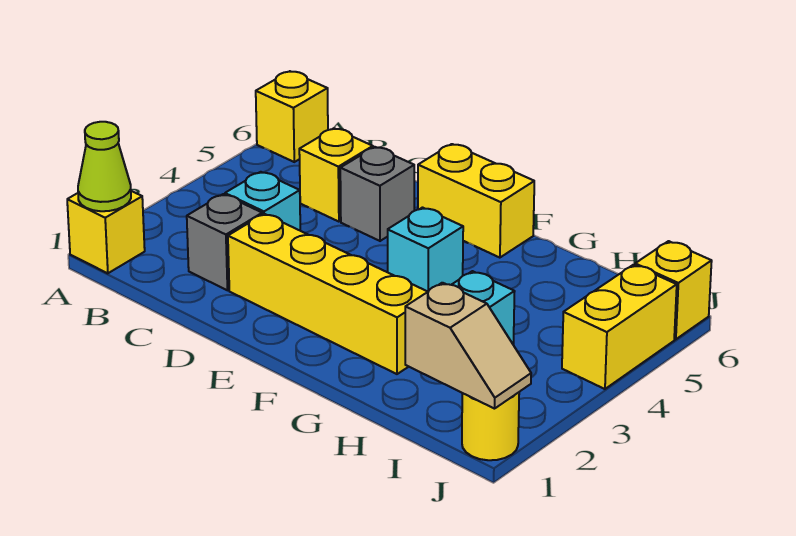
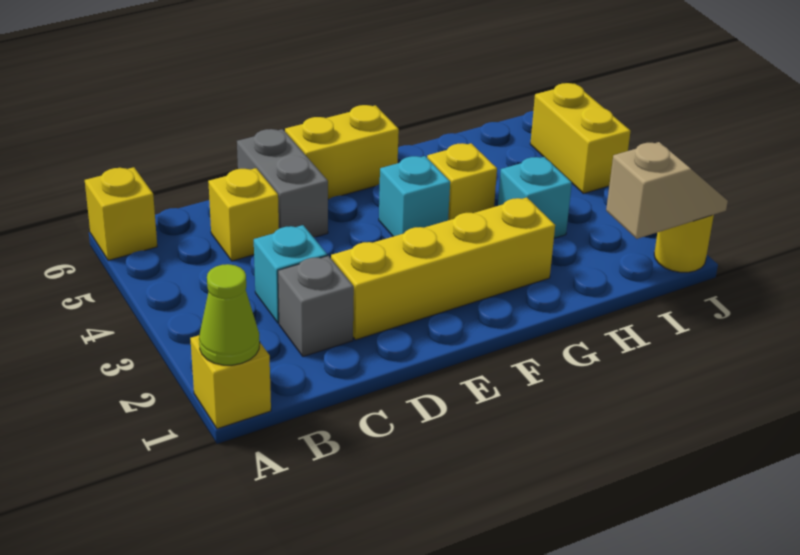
grey 1x1 brick [340,147,414,241] -> grey 1x2 brick [237,129,328,237]
yellow 1x1 brick [635,241,712,339] -> yellow 1x1 brick moved to [427,143,497,220]

